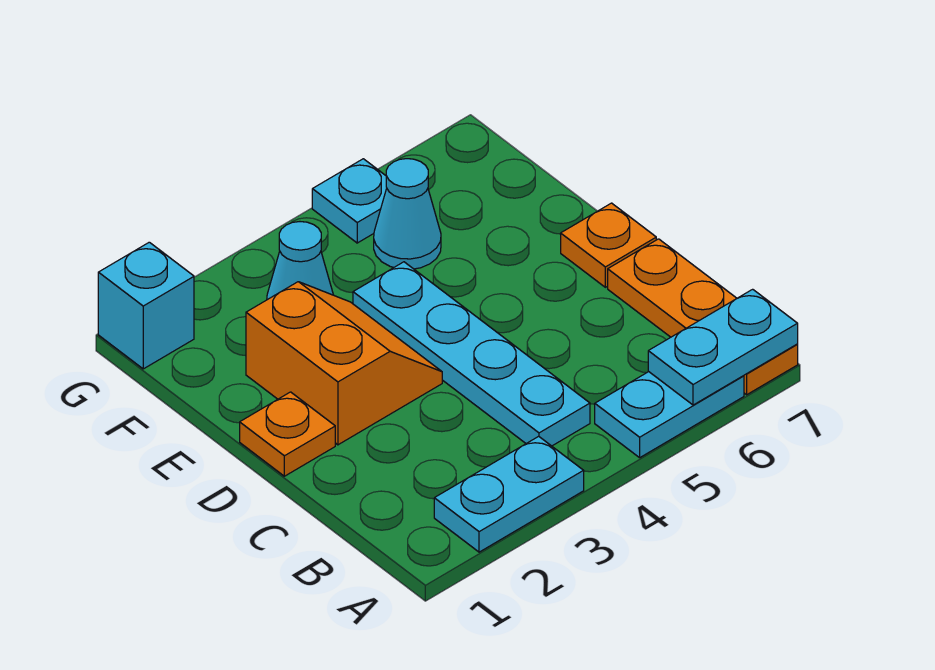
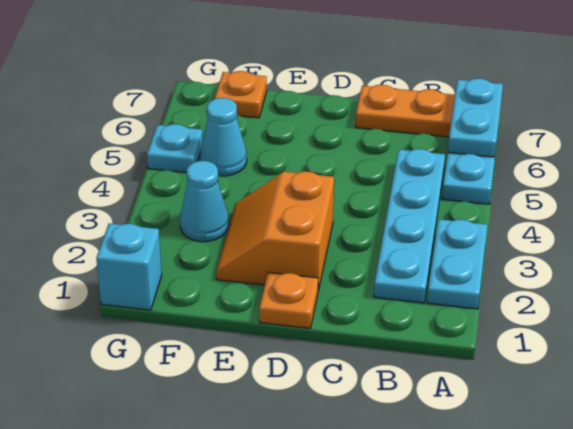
cyan 1x4 plate [353,262,590,446] -> cyan 1x4 plate turned to [374,149,445,303]
orange 2x2 slope [246,282,442,445] -> orange 2x2 slope turned to [216,171,334,291]
orange 1x1 plate [561,203,656,287] -> orange 1x1 plate moved to [214,71,267,118]

